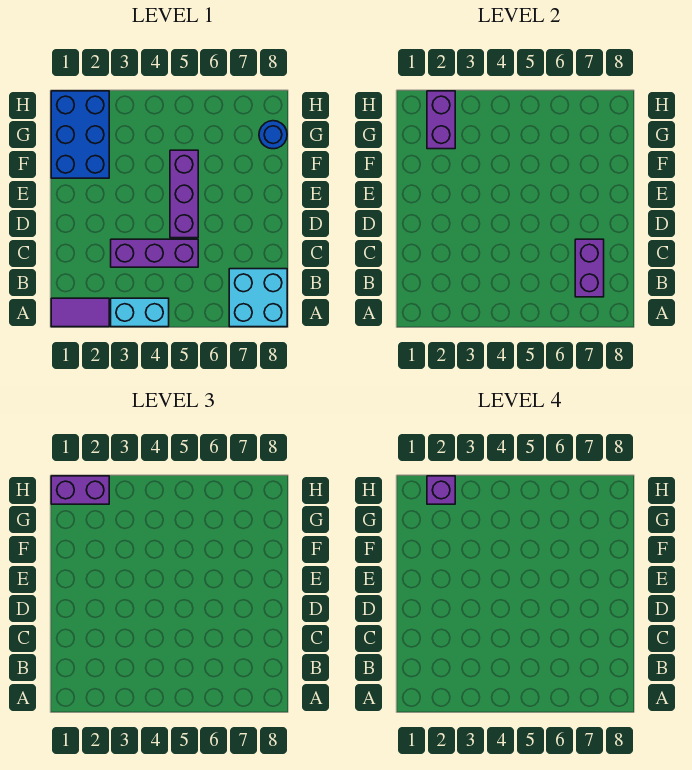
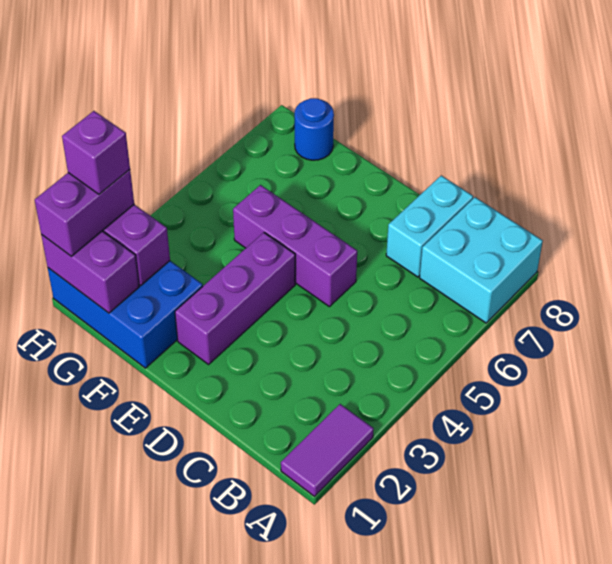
cyan 1x2 brick [111,298,169,327] -> cyan 1x2 brick moved to [386,176,473,277]
purple 1x2 brick [575,239,604,297] -> purple 1x2 brick moved to [41,231,139,313]
purple 1x3 brick [111,239,198,267] -> purple 1x3 brick moved to [175,233,295,364]

